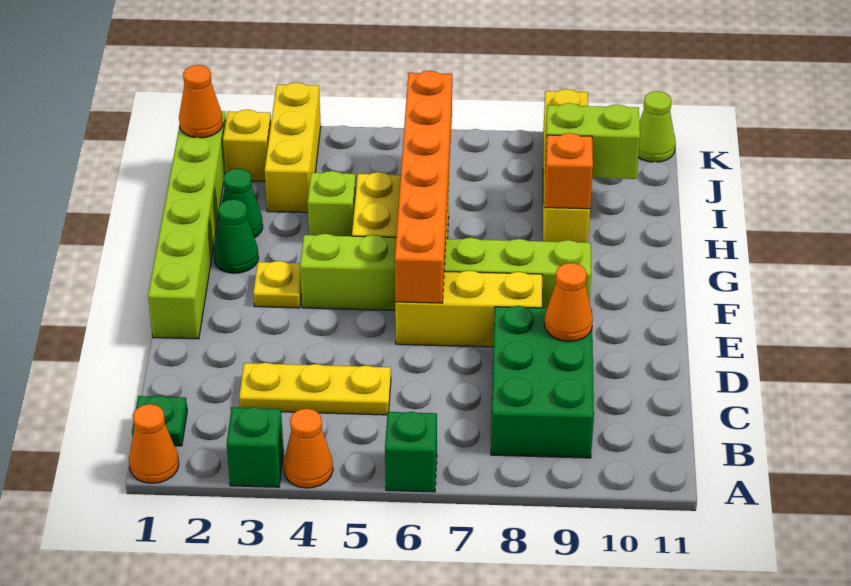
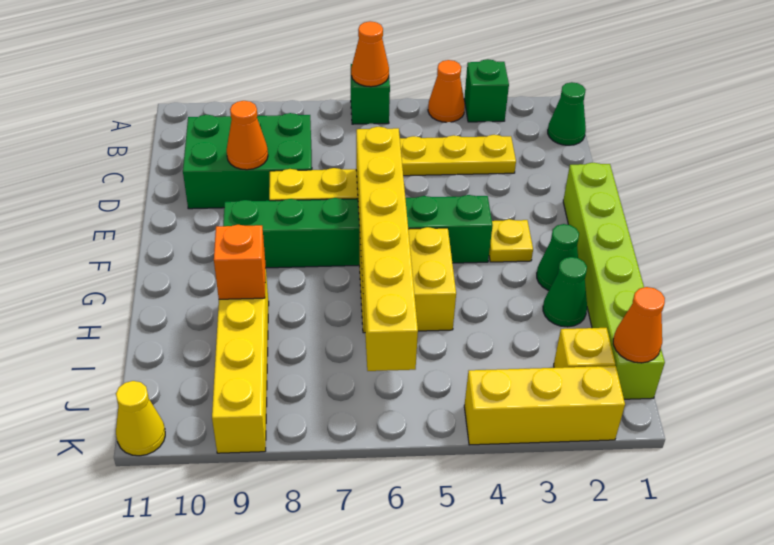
orange 1x1 cone [129,404,179,483] -> orange 1x1 cone moved to [351,21,389,87]
green 1x1 plate [132,396,187,446] -> green 1x1 cone [548,82,586,146]
green 2x3 brick [491,306,594,458] -> green 2x3 brick turned to [183,113,312,209]
orange 1x6 brick [395,71,452,303] -> yellow 1x6 brick [356,127,418,371]
lime 1x6 brick [300,234,591,310] -> green 1x6 brick [223,195,493,268]
lime 1x1 brick [308,171,356,236] -> none
yellow 1x3 brick [265,82,321,213] -> yellow 1x3 brick turned to [464,366,625,445]
lime 1x2 brick [545,103,640,179] -> none
lime 1x1 cone [638,91,676,162] -> yellow 1x1 cone [116,381,165,456]

